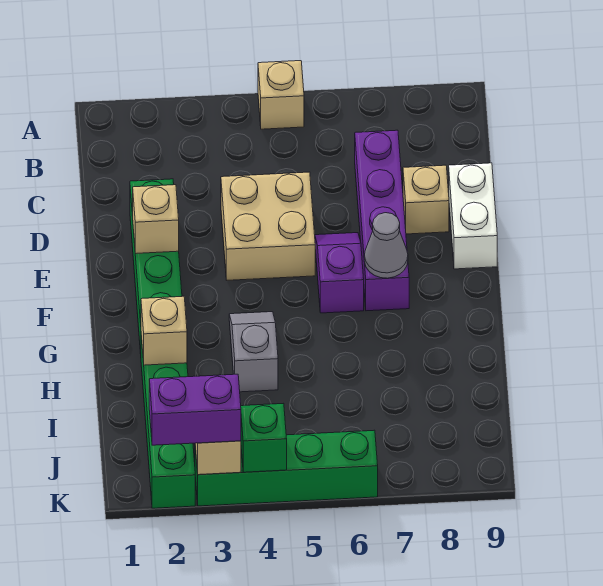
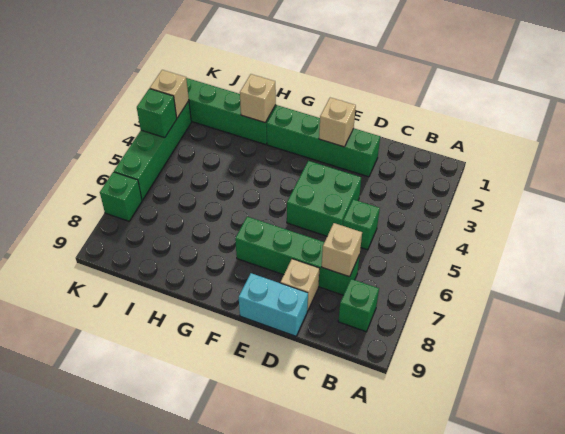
tan 1x1 brick [258,61,304,129] -> tan 1x1 brick moved to [322,223,362,277]
none -> green 1x1 brick [338,279,379,332]
none -> green 1x1 brick [343,199,380,250]
purple 1x4 brick [355,130,409,311] -> green 1x4 brick [235,217,360,295]
tan 2x2 brick [221,172,315,280] -> green 2x2 brick [287,161,361,236]
white 1x2 brick [449,163,497,269] -> cyan 1x2 brick [239,273,308,336]
purple 1x2 slope [315,233,364,313] -> none
grey 1x1 cone [364,213,408,278] -> none
grey 1x2 slope [229,312,278,392] -> none
purple 1x2 brick [149,374,241,445] -> none
none -> green 1x1 brick [100,172,142,221]

